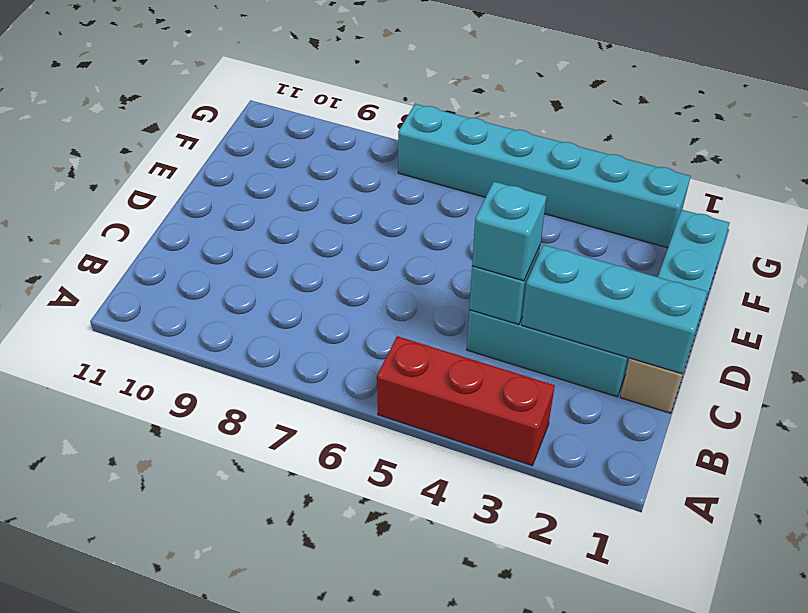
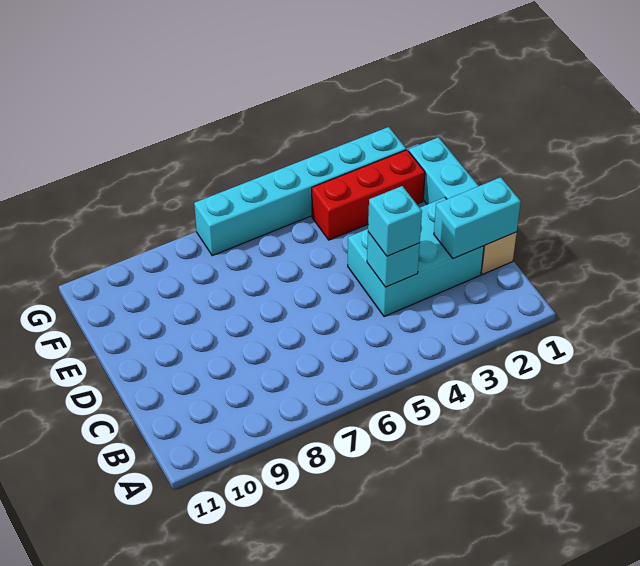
red 1x3 brick [377,336,555,465] -> red 1x3 brick moved to [312,150,425,240]
cyan 1x3 brick [522,245,707,374] -> cyan 1x2 brick [434,177,521,259]

